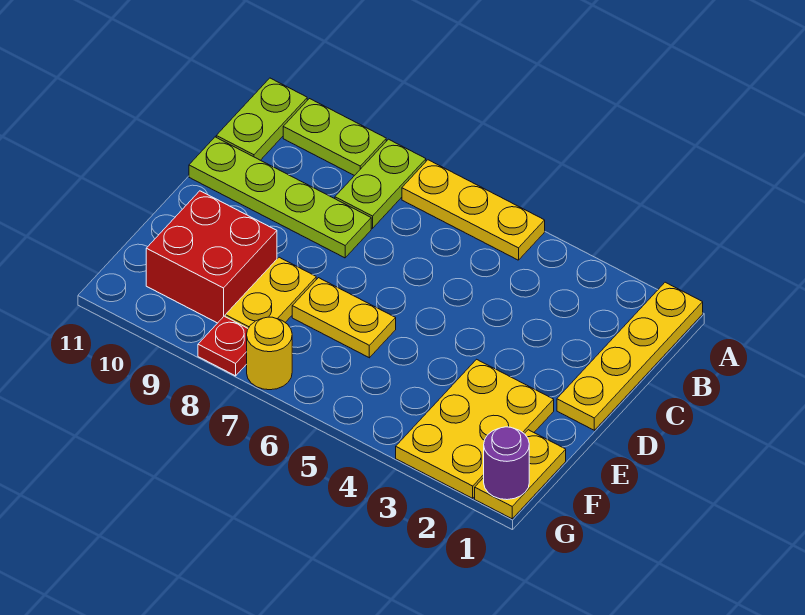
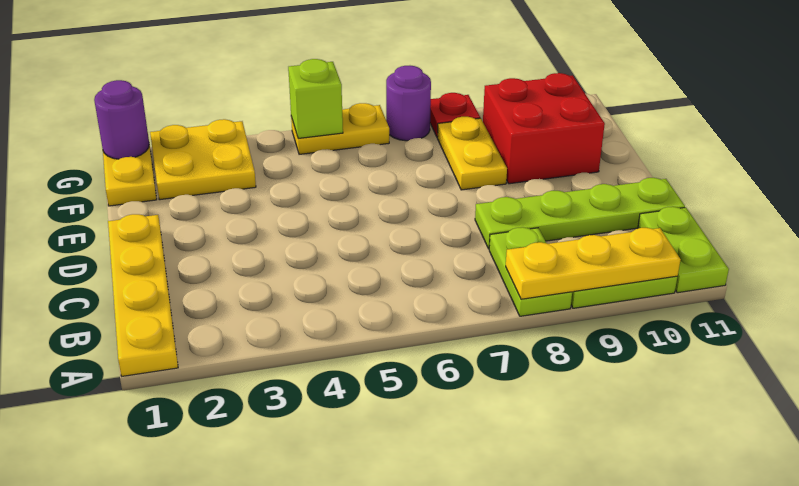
yellow 1x3 plate [402,160,545,260] -> yellow 1x3 plate moved to [506,228,681,299]
yellow 2x3 plate [396,359,554,498] -> yellow 2x2 plate [150,119,256,200]
yellow 1x2 plate [292,278,396,358] -> yellow 1x2 plate moved to [291,103,389,154]
none -> lime 1x1 brick [288,59,343,138]
yellow 1x1 round brick [247,317,292,390] -> purple 1x1 round brick [386,66,431,141]

